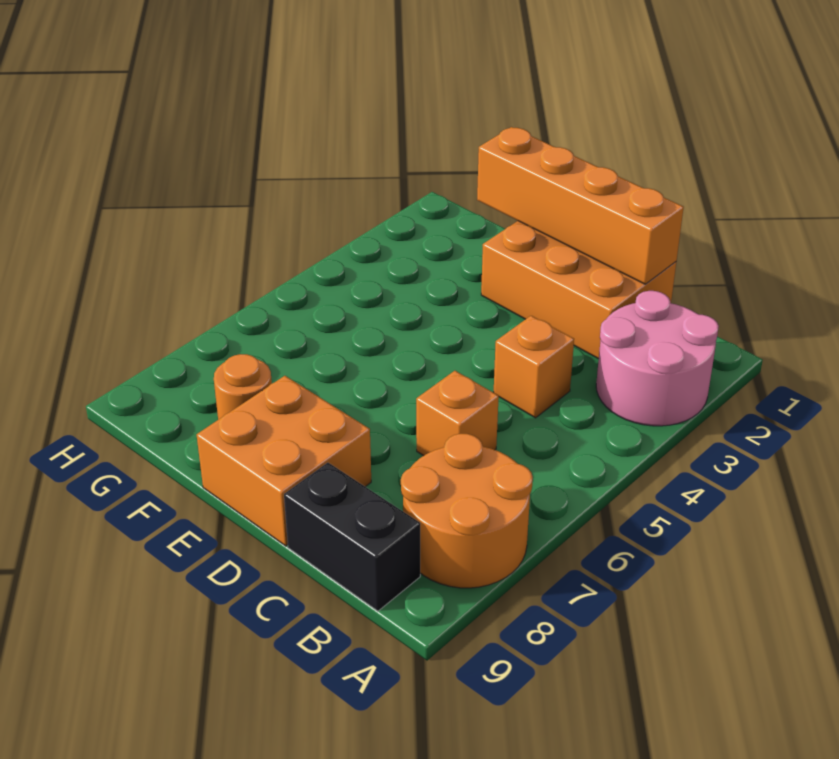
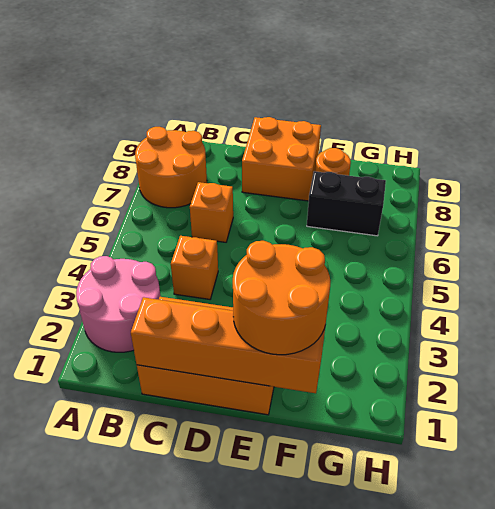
black 1x2 brick [284,463,420,611] -> black 1x2 brick moved to [307,171,386,236]
none -> orange 2x2 round brick [233,241,330,355]

